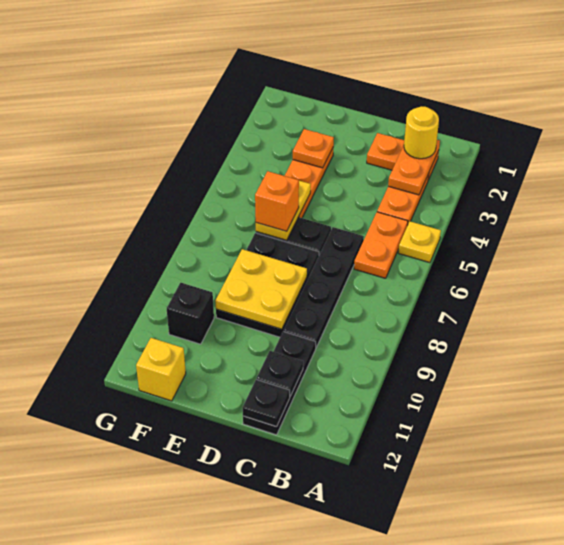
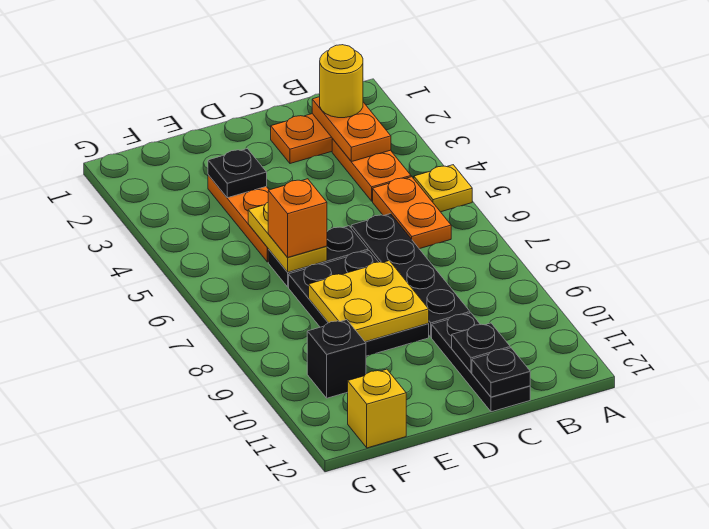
orange 1x1 plate [293,129,334,168] -> black 1x1 plate [208,149,267,198]

